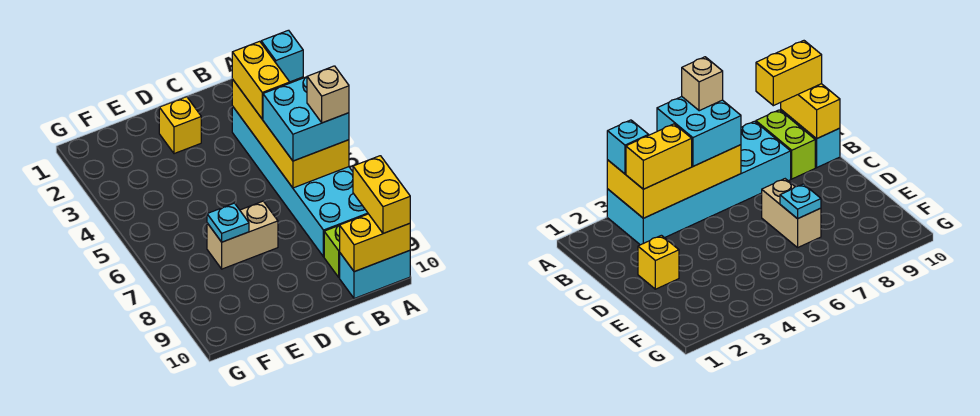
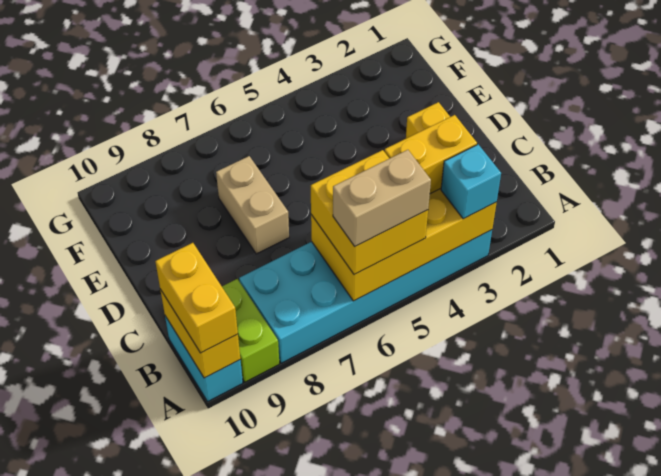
cyan 2x2 brick [263,77,349,161] -> yellow 2x2 brick [311,150,428,275]
tan 1x1 brick [307,66,349,123] -> tan 1x2 brick [333,150,431,246]
yellow 1x2 brick [353,156,410,233] -> yellow 1x2 brick turned to [155,243,238,353]
cyan 1x1 plate [207,203,249,242] -> none

